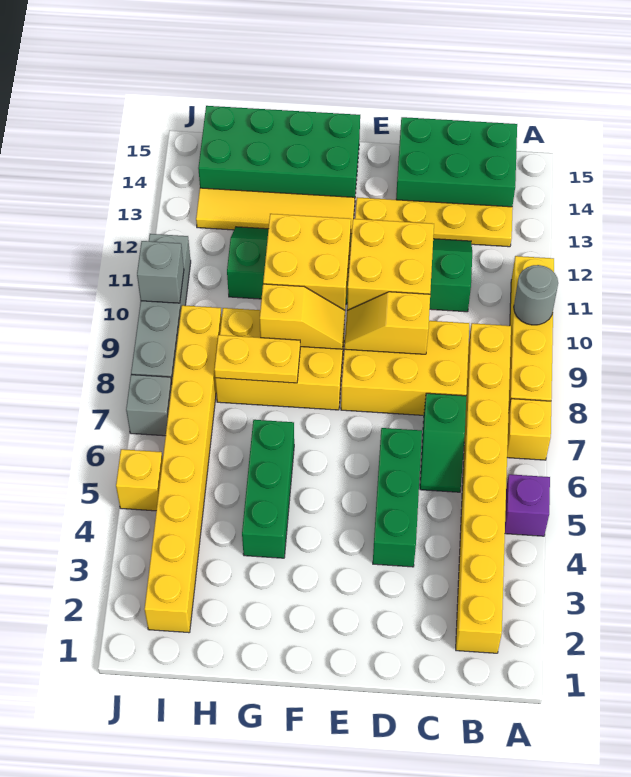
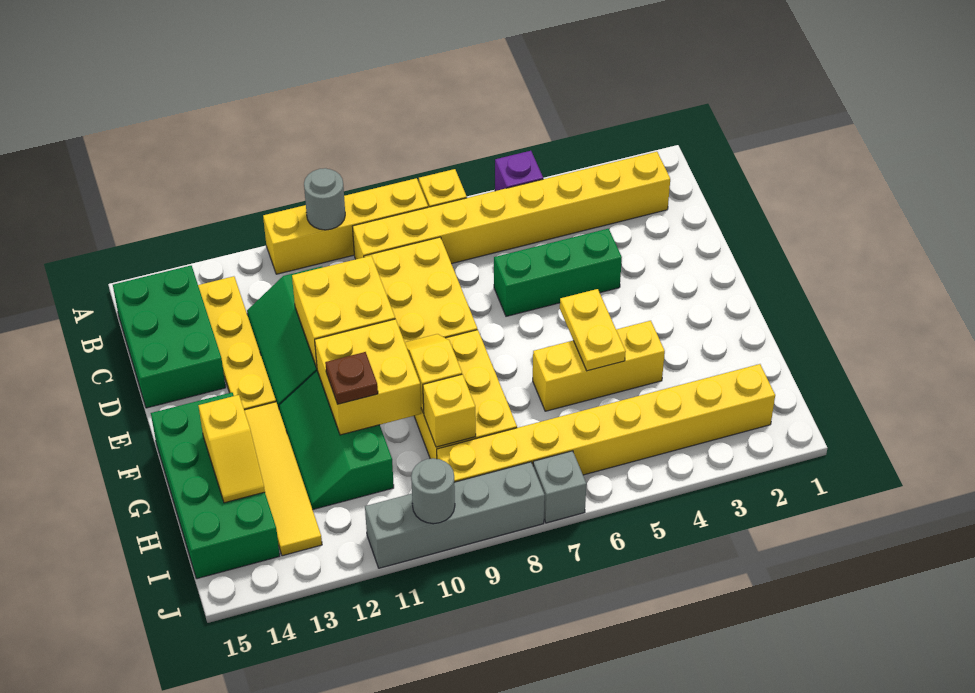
green 1x2 slope [420,393,466,492] -> none
yellow 1x2 slope [344,292,430,354] -> yellow 1x2 slope moved to [198,395,265,503]
green 1x3 brick [242,420,294,558] -> yellow 1x3 brick [533,321,665,411]
yellow 1x2 plate [214,335,300,383] -> yellow 1x2 plate moved to [560,289,626,371]
none -> brown 1x1 plate [325,352,378,404]
yellow 1x1 brick [116,449,163,511] -> yellow 1x1 brick moved to [423,374,476,447]
grey 1x1 brick [137,241,184,303] -> grey 1x1 round brick [411,458,455,524]

